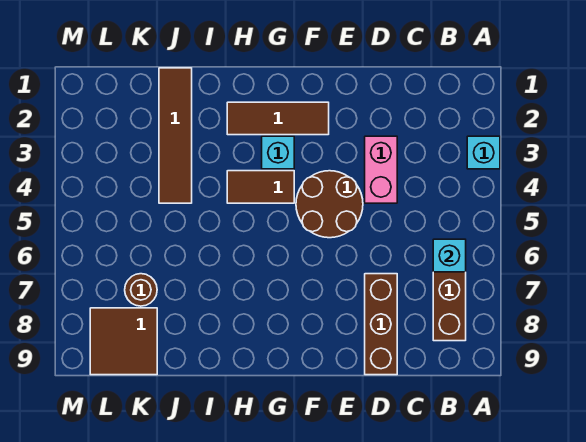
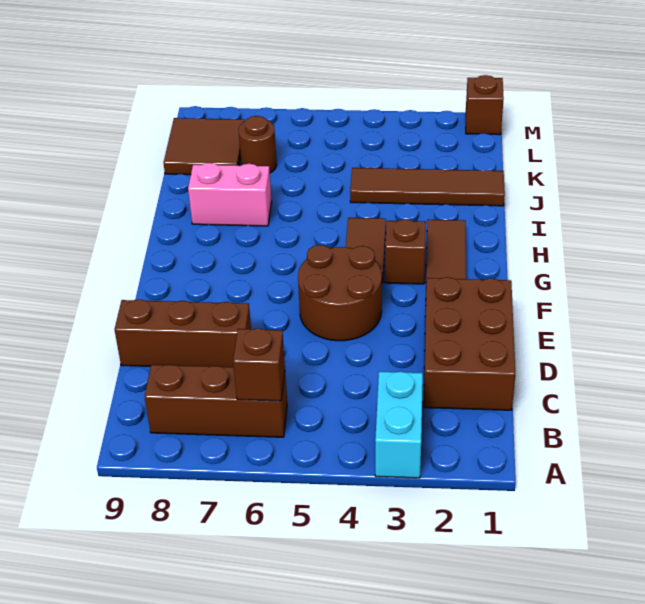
cyan 1x1 brick [467,136,500,169] -> cyan 1x2 brick [375,371,423,478]
cyan 1x1 brick [433,239,466,272] -> brown 1x1 brick [233,328,285,401]
none -> brown 2x3 brick [424,277,515,410]
pink 1x2 brick [365,136,397,203] -> pink 1x2 brick moved to [188,163,272,226]
cyan 1x1 brick [262,136,294,169] -> brown 1x1 brick [385,219,426,284]
none -> brown 1x1 brick [466,75,504,135]

